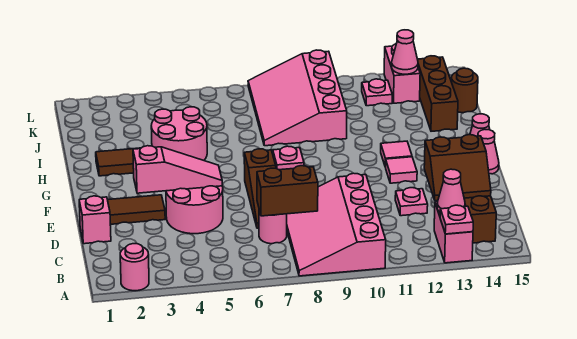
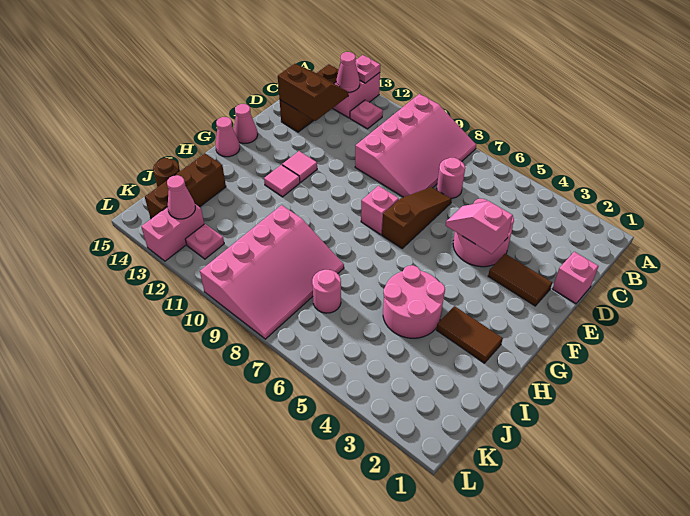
pink 1x1 round brick [120,244,149,291] -> pink 1x1 round brick moved to [312,270,341,313]
brown 1x2 brick [257,166,318,216] -> none
pink 1x1 plate [395,188,428,216] -> pink 1x1 plate moved to [350,100,383,129]
pink 1x3 slope [133,146,222,193] -> pink 1x2 slope [445,201,513,254]

